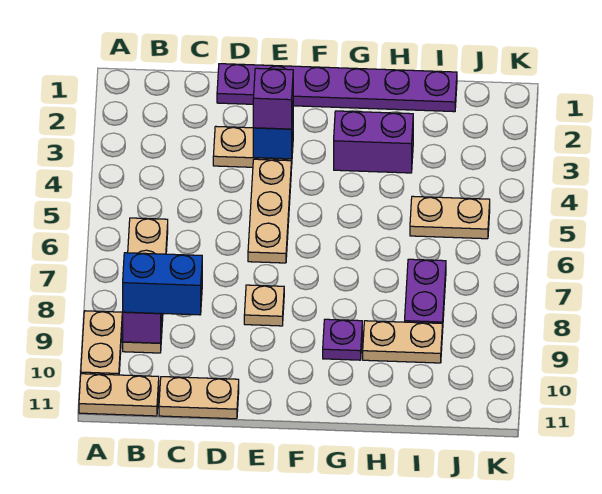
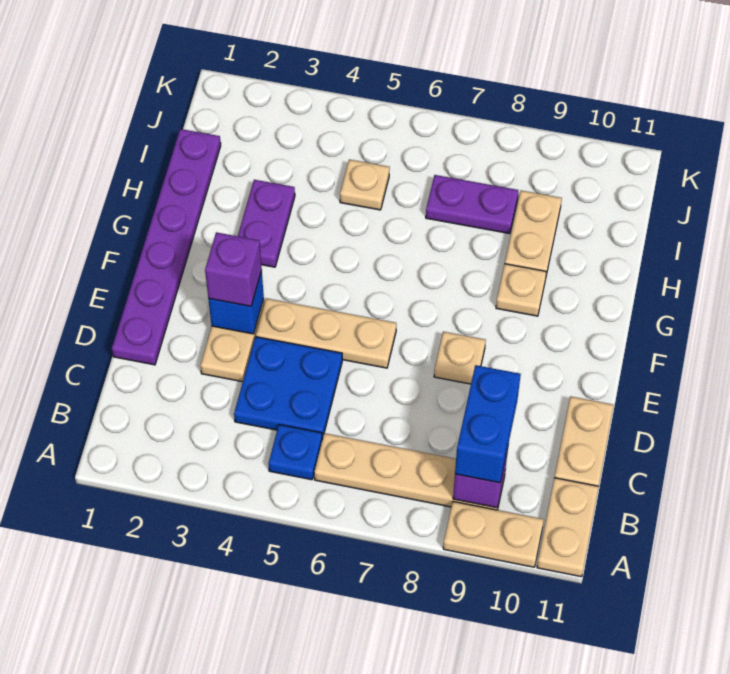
none -> blue 1x1 plate [268,425,322,480]
none -> blue 2x2 plate [234,337,342,439]
purple 1x2 brick [334,111,413,173] -> purple 1x2 plate [238,180,295,267]
purple 1x1 plate [323,319,362,360] -> tan 1x1 plate [496,264,547,316]
tan 1x2 plate [410,196,490,239] -> tan 1x1 plate [340,159,390,210]

